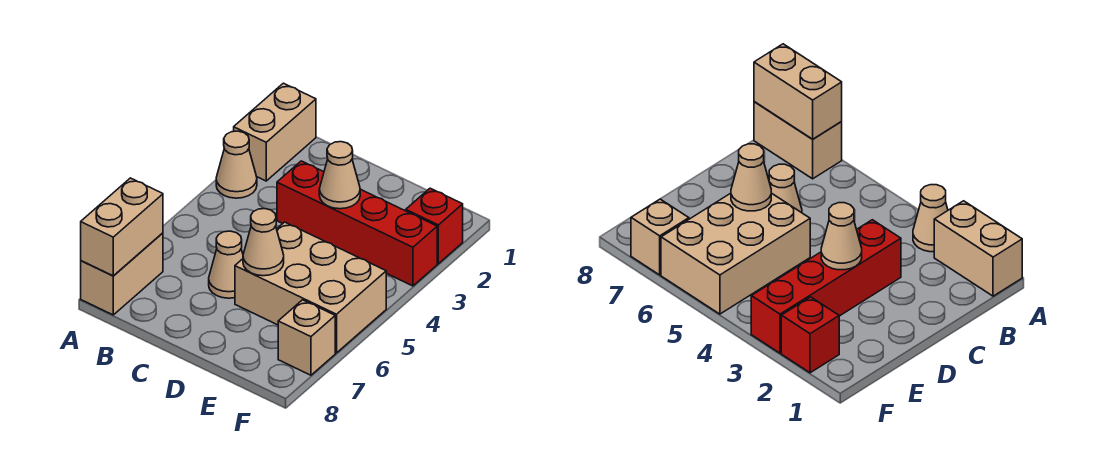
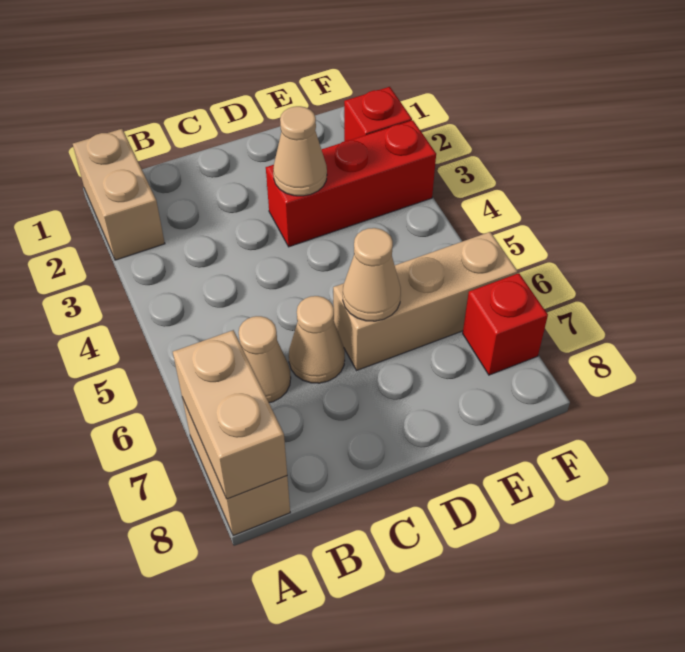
tan 1x1 cone [216,131,257,198] -> tan 1x1 cone moved to [239,316,291,403]
red 1x4 brick [277,161,437,286] -> red 1x3 brick [266,120,436,247]
tan 2x3 brick [235,222,386,353] -> tan 1x3 brick [333,232,518,370]
tan 1x1 brick [278,300,335,375] -> red 1x1 brick [463,273,548,375]

